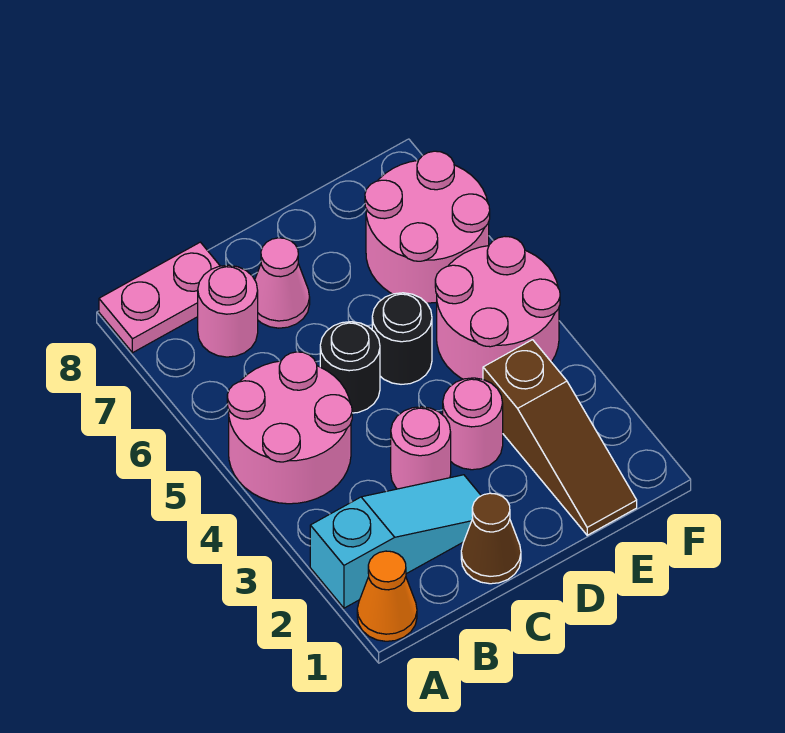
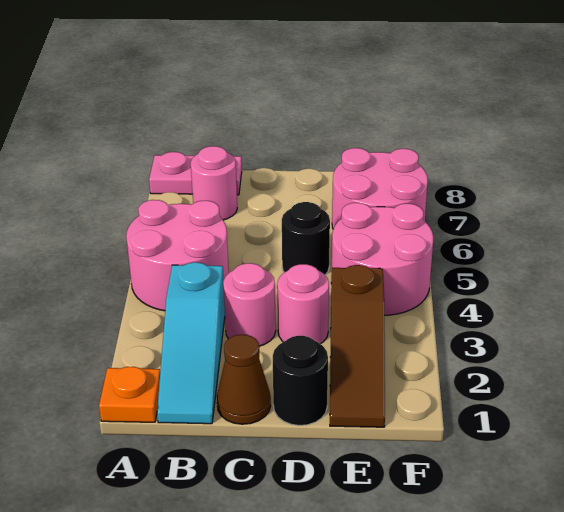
orange 1x1 cone [357,551,417,641] -> orange 1x1 plate [99,367,160,422]
cyan 1x3 slope [310,475,481,608] -> cyan 1x3 slope turned to [157,262,225,424]
black 1x1 round brick [320,322,380,413] -> black 1x1 round brick moved to [273,336,328,426]
pink 1x1 cone [255,238,310,328] -> none

